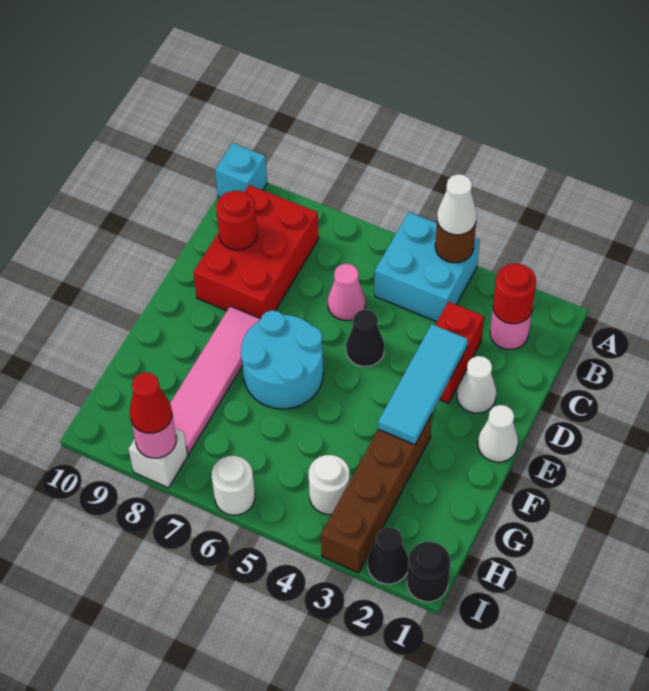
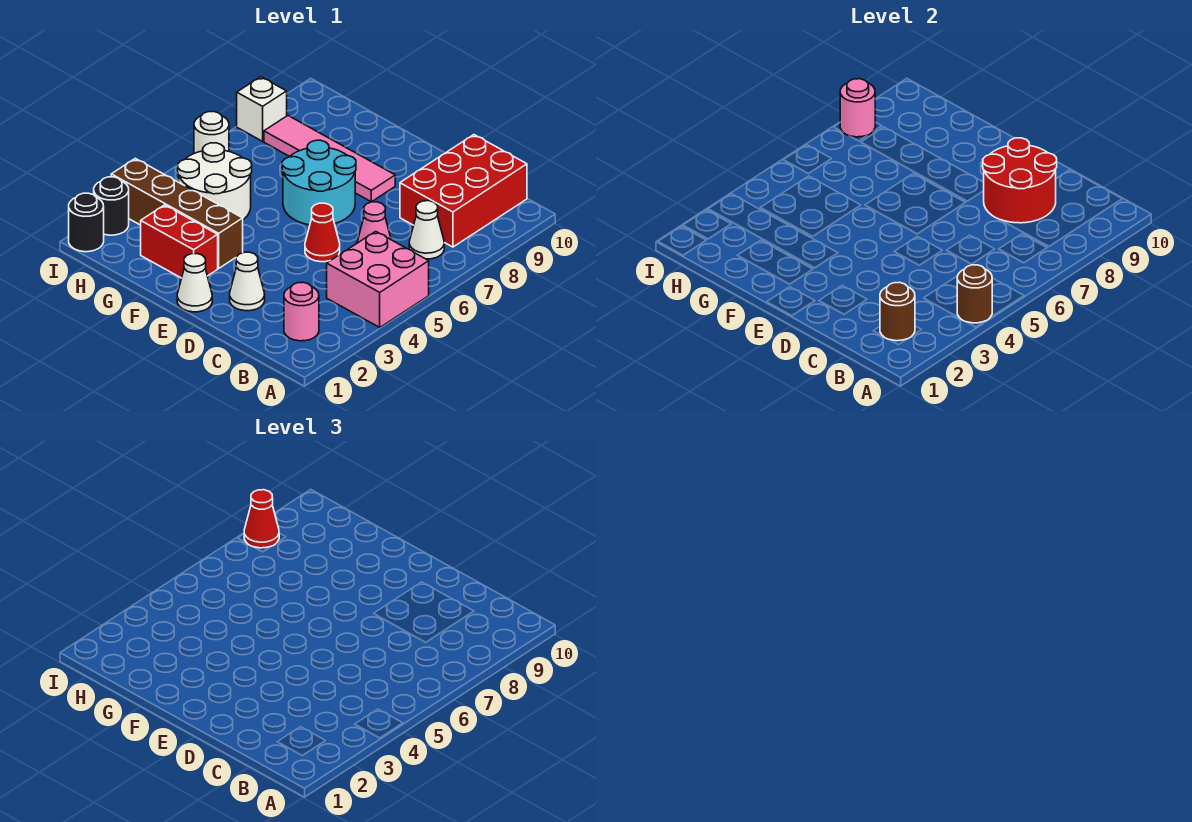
cyan 2x2 brick [375,212,480,322] -> pink 2x2 brick [327,231,429,327]
white 1x1 cone [437,174,477,235] -> white 1x1 cone moved to [409,201,444,259]
cyan 1x1 brick [215,143,267,198] -> none
red 1x1 round brick [493,264,536,324] -> brown 1x1 round brick [880,282,915,341]
red 2x3 brick [193,185,319,319] -> red 2x3 brick turned to [400,135,527,247]
red 1x2 brick [435,302,484,403] -> red 1x2 brick moved to [141,205,218,278]
red 1x1 round brick [216,191,257,250] -> red 2x2 round brick [983,138,1057,223]
cyan 1x3 tile [378,324,468,445] -> none
black 1x1 cone [346,309,384,366] -> red 1x1 cone [305,203,340,262]
white 1x1 round brick [309,455,350,514] -> white 2x2 round brick [178,143,252,219]
black 1x1 cone [368,527,408,584] -> black 1x1 round brick [94,177,129,235]

